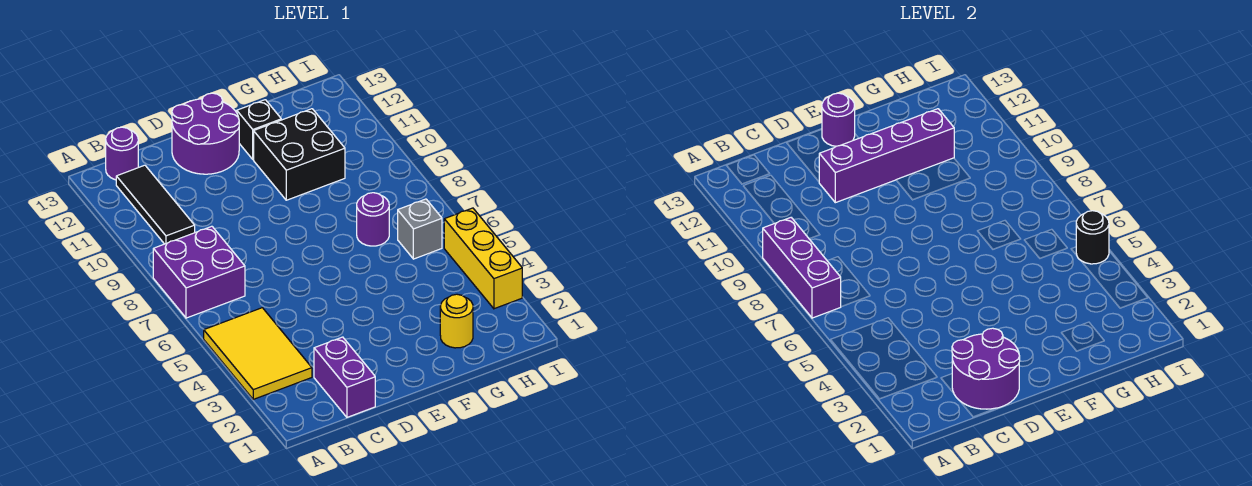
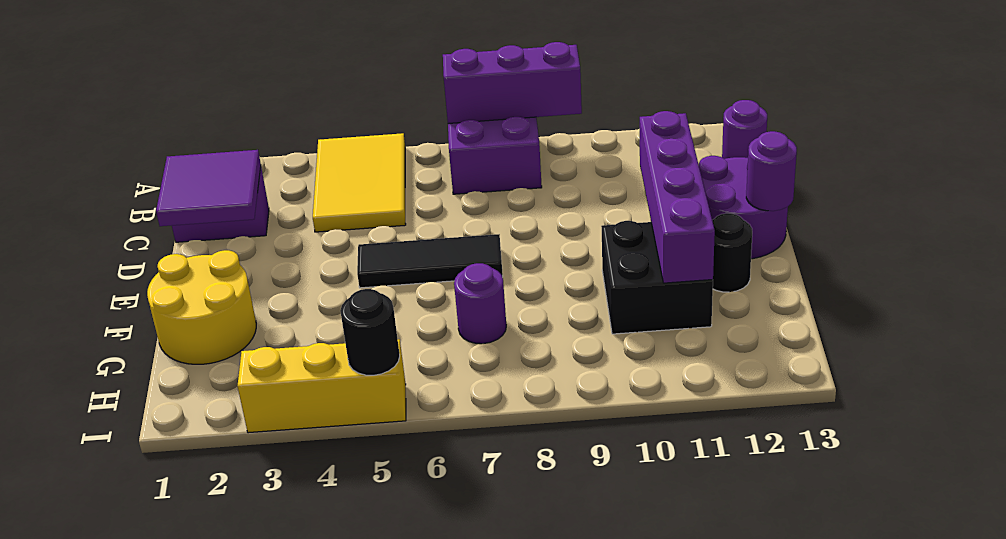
yellow 2x3 tile [204,308,312,399] -> yellow 2x3 tile turned to [313,133,406,232]
black 1x3 tile [116,165,195,244] -> black 1x3 tile moved to [357,234,503,288]
purple 2x2 round brick [952,328,1020,409] -> purple 2x2 tile [156,150,261,226]
black 1x1 brick [237,100,281,160] -> black 1x1 round brick [712,213,752,292]
yellow 1x1 round brick [440,294,473,348] -> yellow 2x2 round brick [147,250,256,364]
grey 1x1 brick [398,199,442,259] -> none

